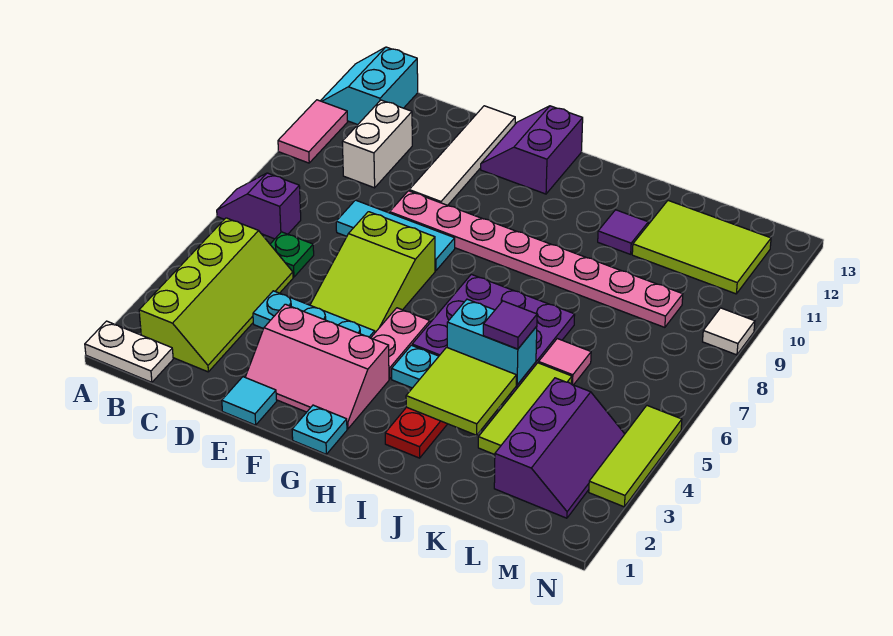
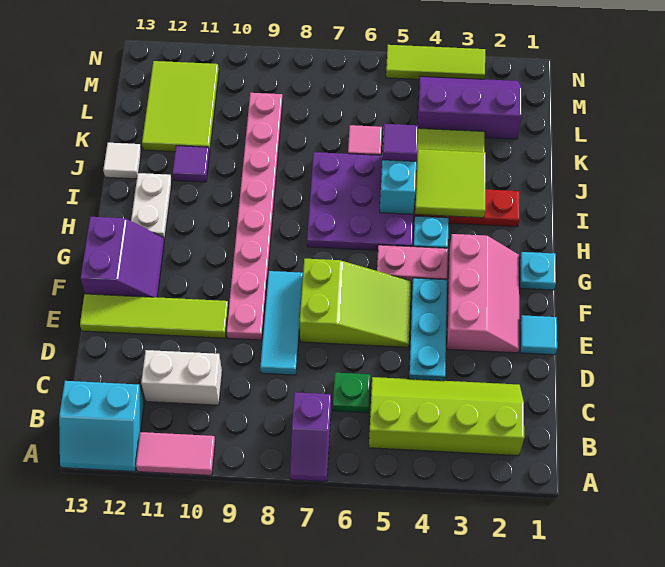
white 1x2 plate [85,321,173,382] -> white 1x2 plate moved to [131,173,172,240]
white 1x4 tile [409,106,515,205] -> lime 1x4 tile [80,294,229,338]
purple 2x2 slope [481,106,583,194] -> purple 2x2 slope turned to [81,217,164,297]
white 1x1 tile [703,308,755,355] -> white 1x1 tile moved to [103,143,142,179]

